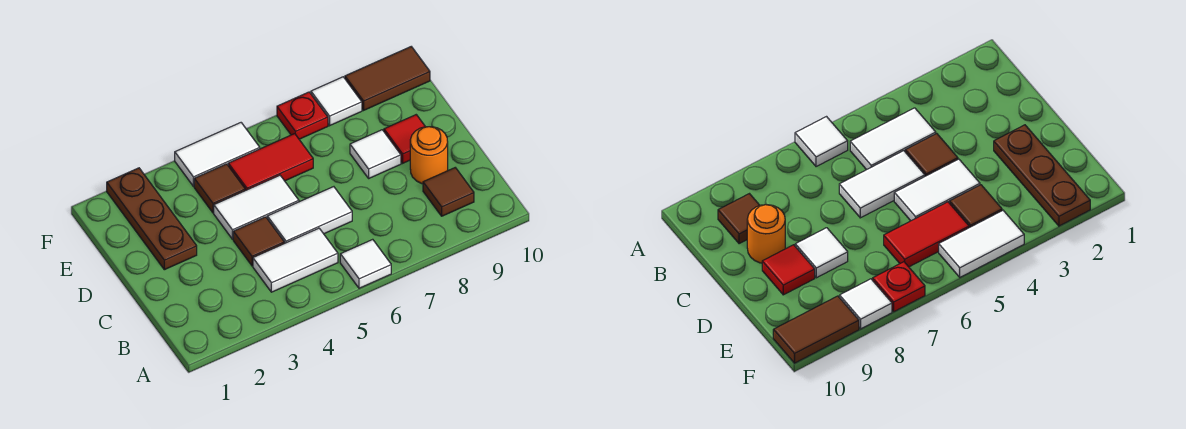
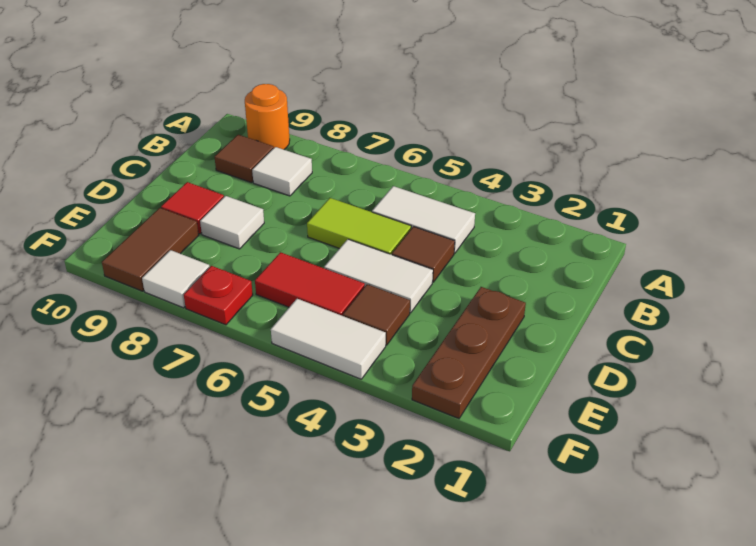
white 1x1 tile [340,239,391,288] -> white 1x1 tile moved to [252,147,312,196]
white 1x2 tile [267,187,352,243] -> lime 1x2 tile [307,198,411,255]
orange 1x1 round brick [410,127,448,184] -> orange 1x1 round brick moved to [245,84,290,150]
brown 1x2 tile [345,47,430,110] -> brown 1x2 tile turned to [102,208,199,291]

